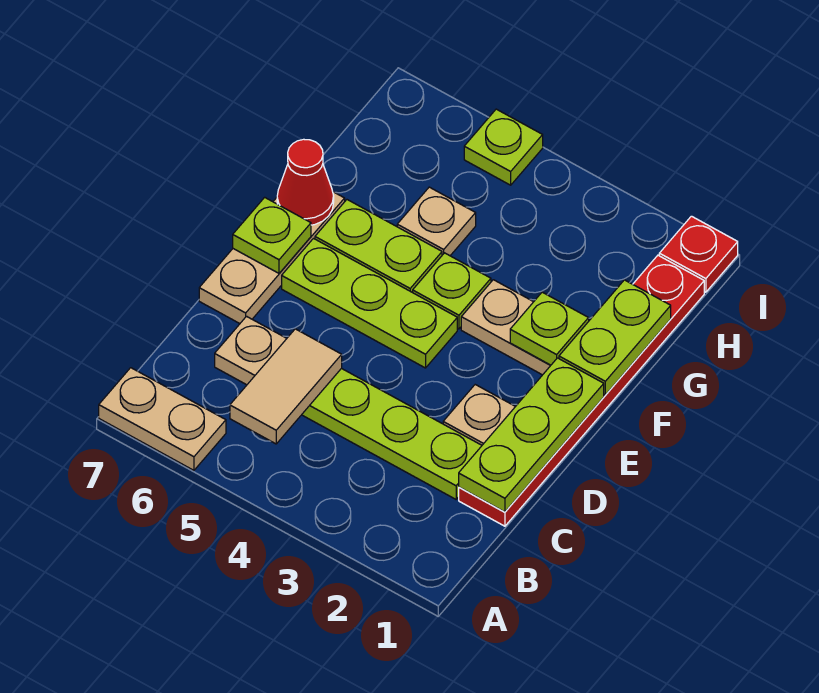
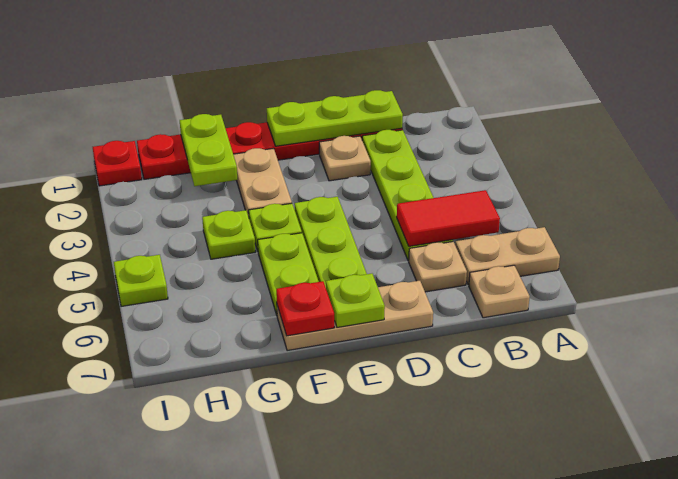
tan 1x2 plate [99,368,226,470] -> tan 1x2 plate turned to [455,227,560,285]
tan 1x2 tile [230,329,342,444] -> red 1x2 tile [397,190,500,246]
lime 1x2 plate [559,280,671,395] -> lime 1x2 plate turned to [180,114,238,186]
lime 1x1 plate [510,292,589,365] -> lime 1x1 plate moved to [202,210,256,259]
red 1x1 cone [277,139,334,225] -> red 1x1 plate [276,281,334,336]
tan 1x1 plate [397,187,476,256] -> tan 1x1 plate moved to [469,265,530,318]

